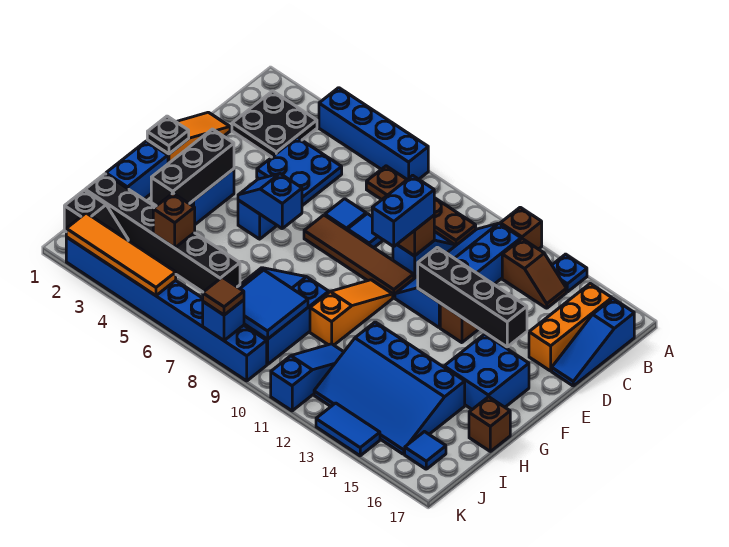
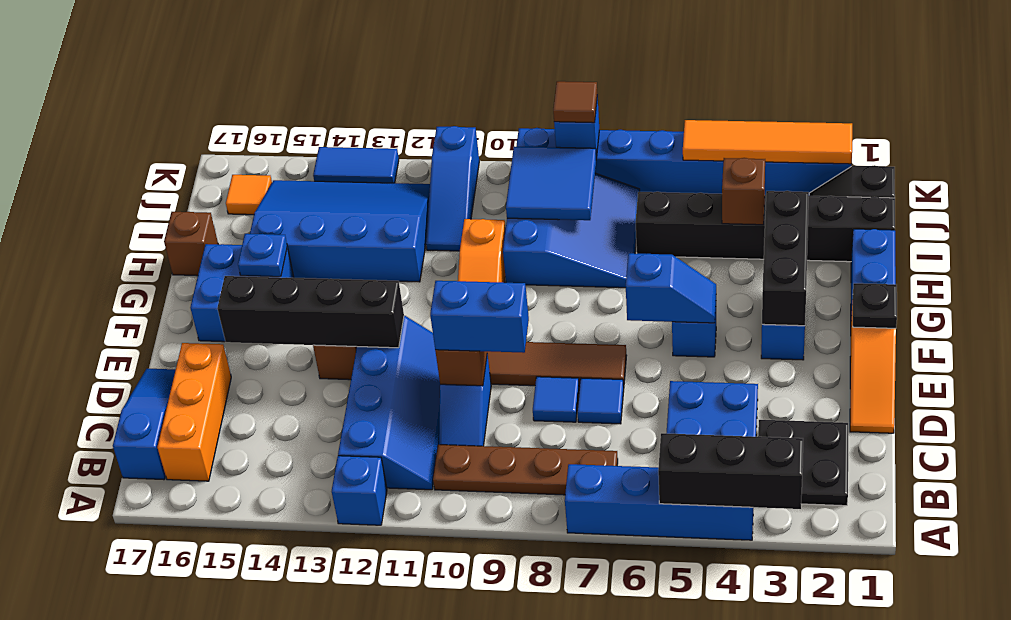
none -> black 1x3 brick [658,433,803,509]
brown 1x1 brick [500,207,542,249] -> blue 1x1 brick [332,456,387,525]
blue 1x1 plate [552,254,587,292] -> blue 1x1 plate moved to [238,234,287,277]
brown 1x2 slope [502,239,566,308] -> none
blue 1x2 brick [372,175,434,246] -> blue 1x2 brick turned to [430,281,529,353]
blue 1x1 tile [405,432,446,469] -> orange 1x1 tile [226,175,272,215]

